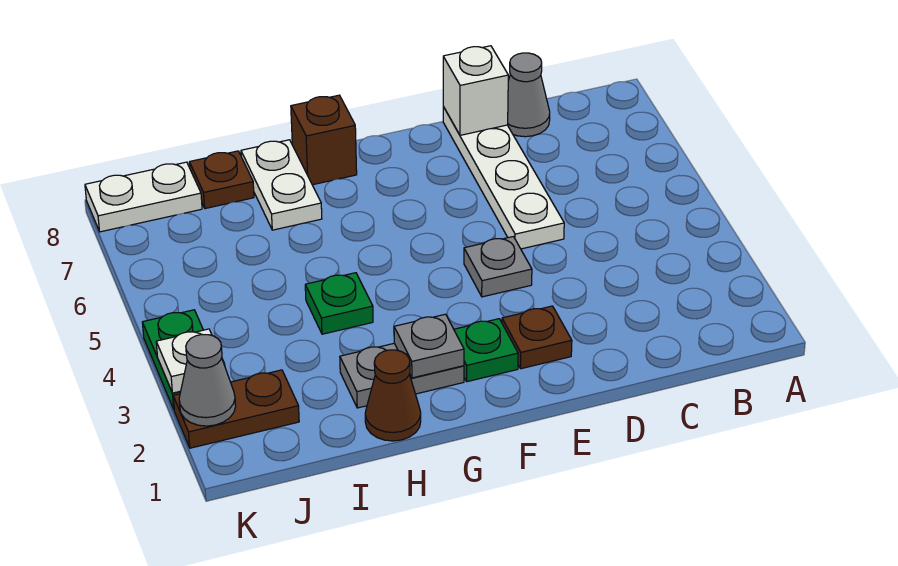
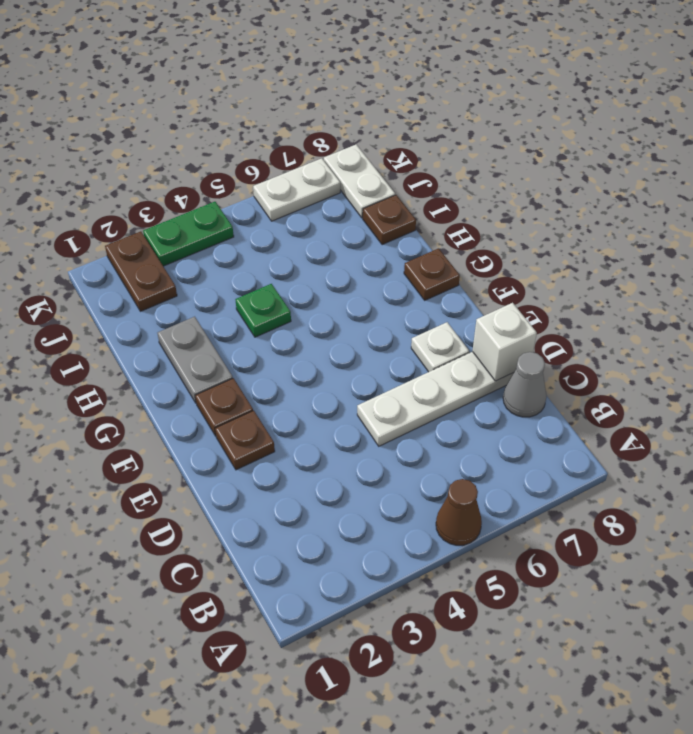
grey 1x1 plate [464,237,532,297] -> none
green 1x1 plate [454,319,518,382] -> brown 1x1 plate [195,378,253,436]
grey 1x1 plate [394,314,464,378] -> none
brown 1x1 brick [291,95,357,185] -> brown 1x1 plate [404,248,460,300]
brown 1x1 cone [365,350,421,441] -> brown 1x1 cone moved to [436,479,482,545]
white 1x2 plate [241,140,322,230] -> white 1x2 plate moved to [253,158,340,221]
grey 1x1 cone [179,335,236,426] -> none
white 1x1 plate [156,329,225,393] -> white 1x1 plate moved to [411,322,469,372]

